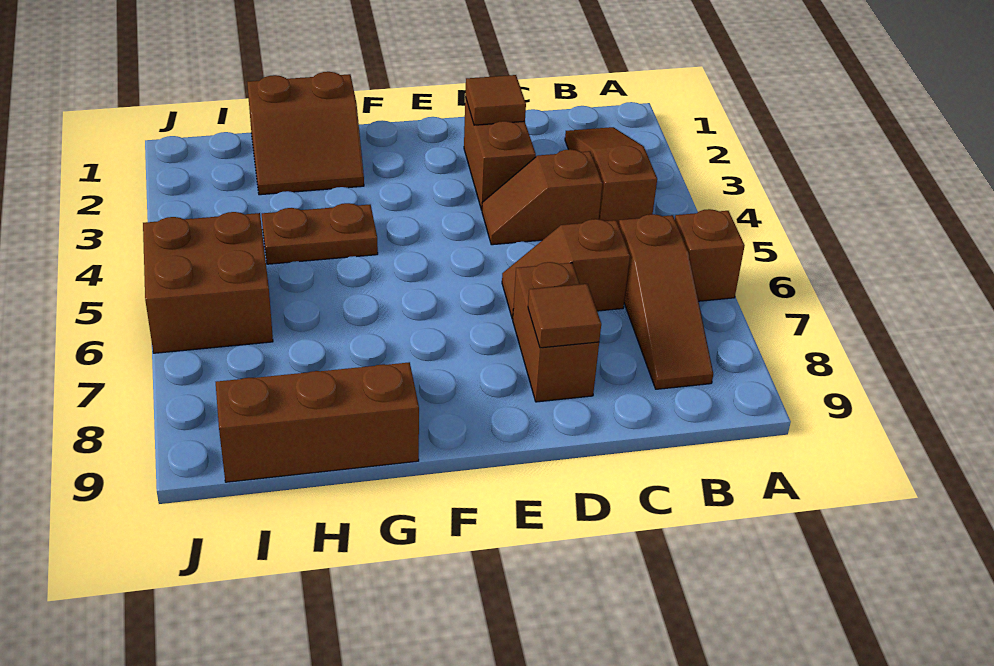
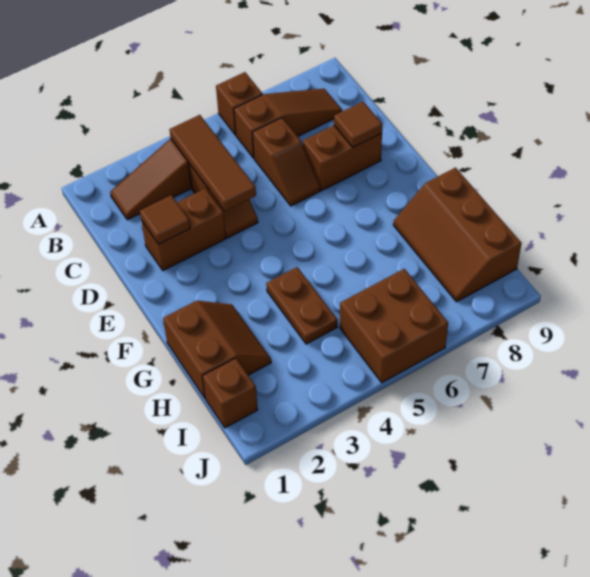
none -> brown 1x3 tile [169,115,256,211]
none -> brown 1x1 brick [203,358,258,428]

